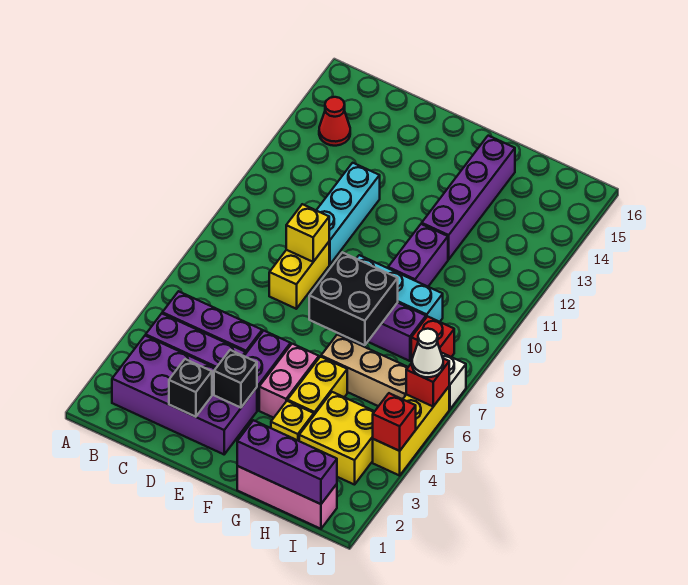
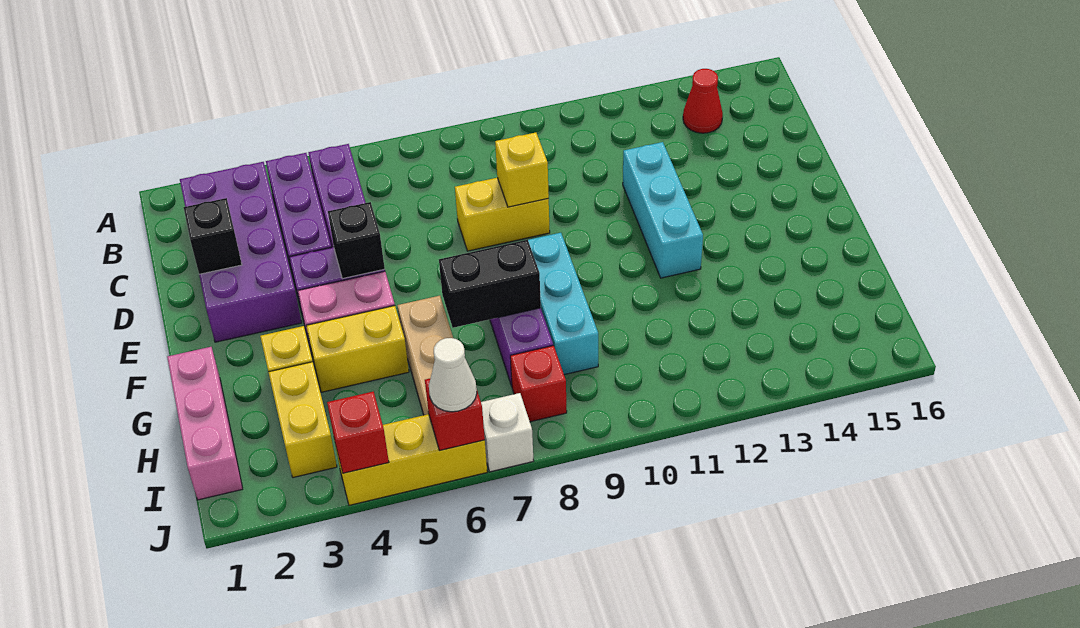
cyan 1x3 brick [316,163,380,265] -> cyan 1x3 brick turned to [623,142,703,278]
black 1x1 brick [214,350,257,408] -> black 1x1 brick moved to [328,202,385,279]
black 2x2 brick [309,252,398,345] -> black 1x2 brick [439,240,541,328]
purple 1x3 brick [237,420,337,504] -> none
purple 1x2 brick [388,224,448,286] -> none
purple 1x4 brick [422,136,515,259] -> none
yellow 2x2 brick [299,392,375,485] -> yellow 1x2 brick [269,362,337,478]

